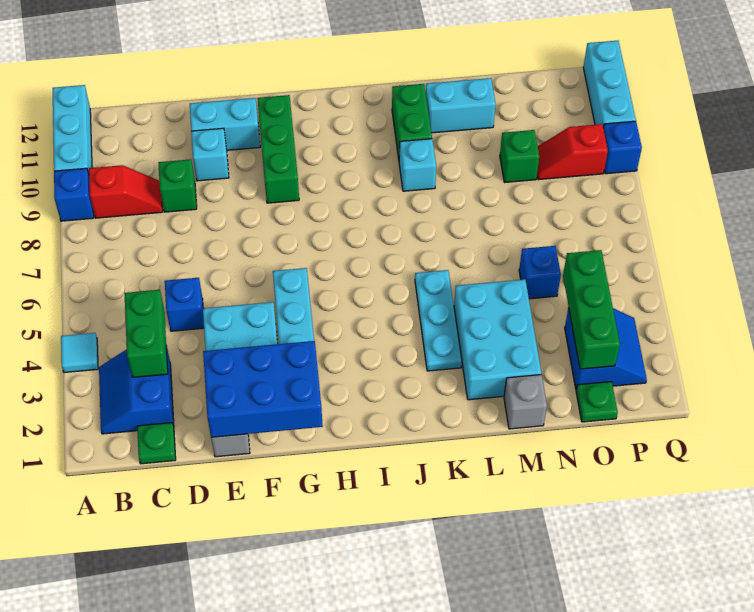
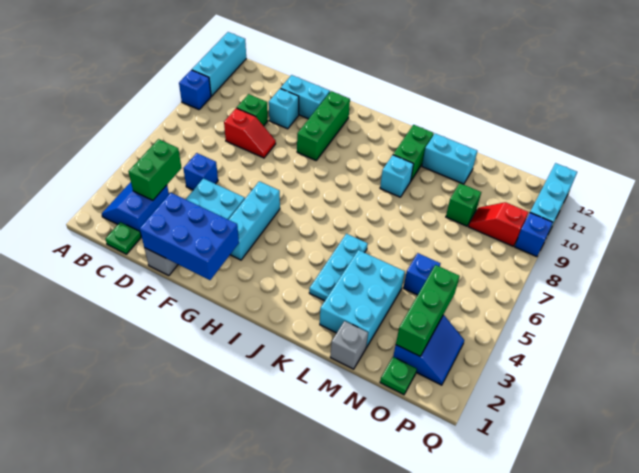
cyan 1x1 tile [61,333,98,373] -> none
red 1x2 slope [89,165,162,218] -> red 1x2 slope moved to [224,108,276,158]

